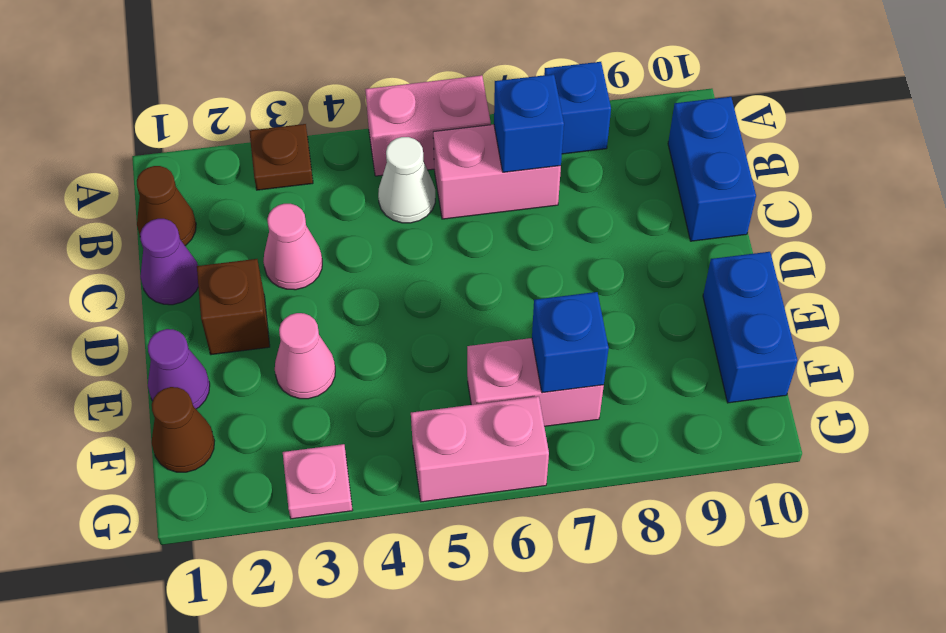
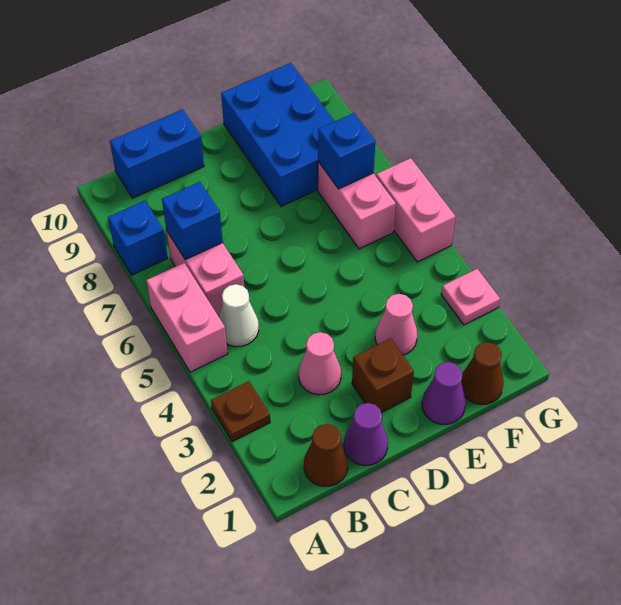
blue 1x2 brick [703,252,798,403] -> blue 2x3 brick [221,63,335,206]

